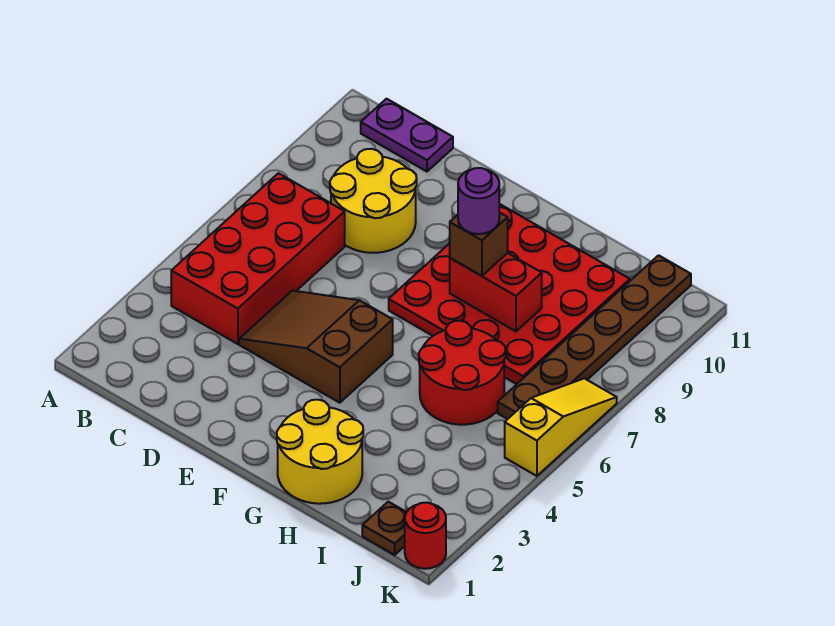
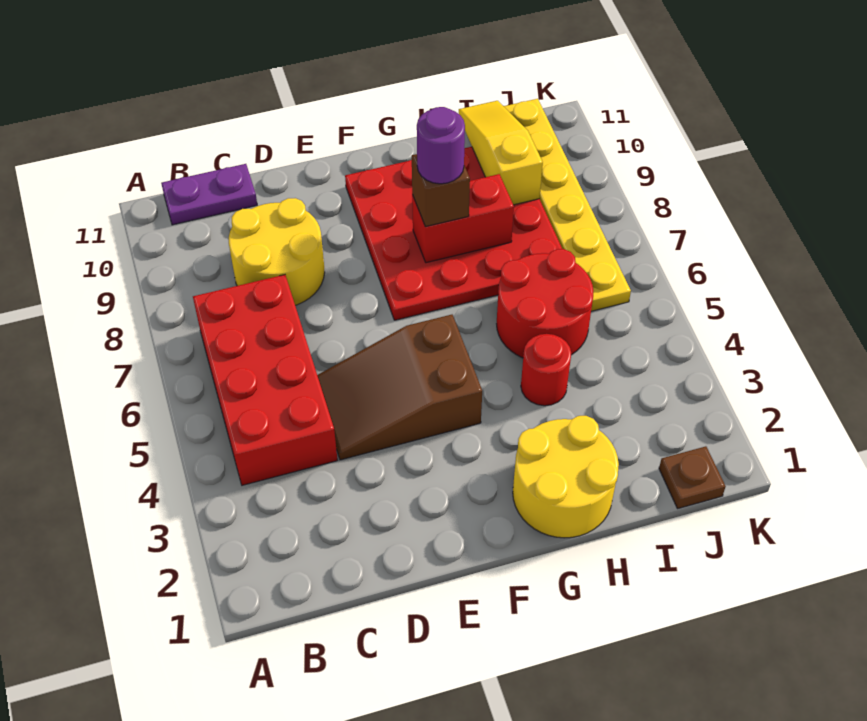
brown 1x6 plate [498,255,691,419] -> yellow 1x6 plate [504,99,631,311]
red 1x1 round brick [405,502,446,569] -> red 1x1 round brick moved to [521,334,571,406]
yellow 1x3 slope [505,378,617,476] -> yellow 1x3 slope moved to [459,101,543,205]

